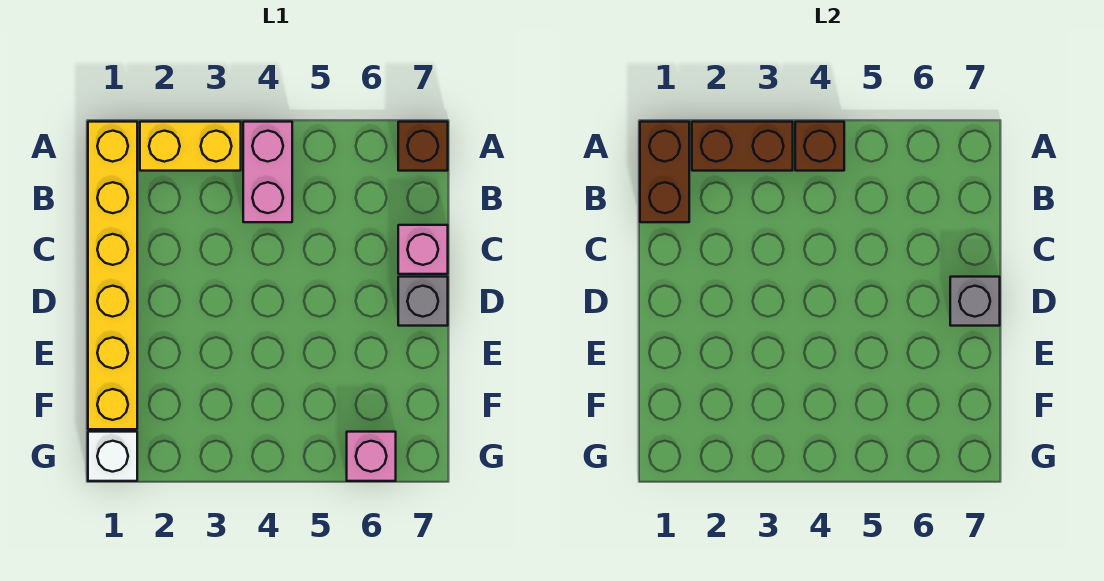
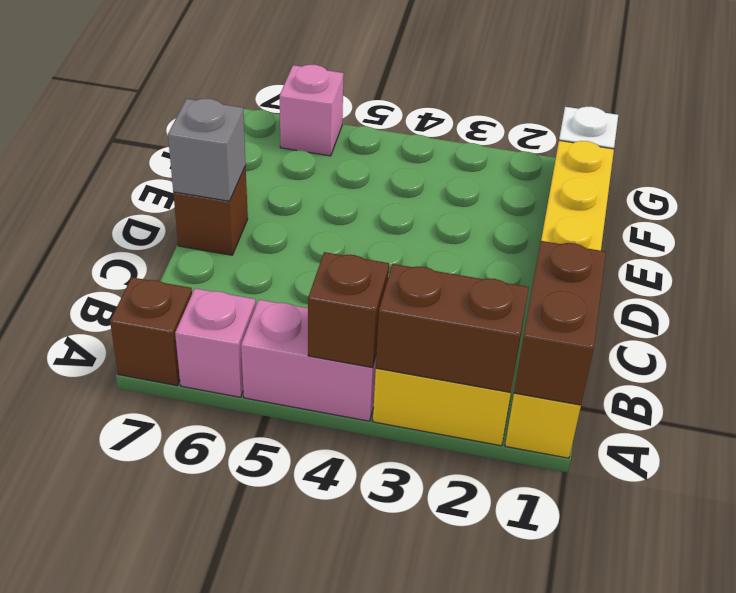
pink 1x2 brick [243,122,292,222] -> pink 1x2 brick turned to [241,300,376,421]
pink 1x1 brick [398,225,448,274] -> pink 1x1 brick moved to [175,288,256,397]
grey 1x1 brick [398,277,448,326] -> brown 1x1 brick [173,166,248,255]

